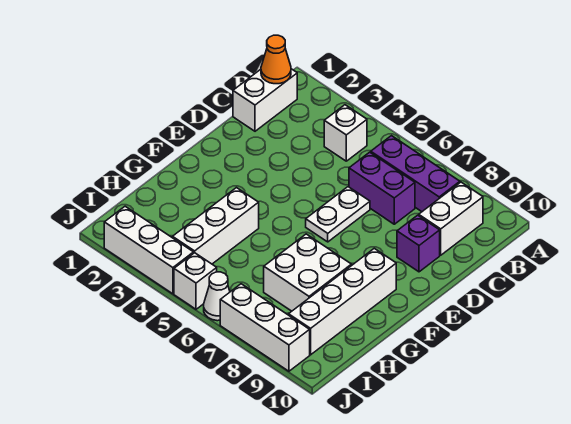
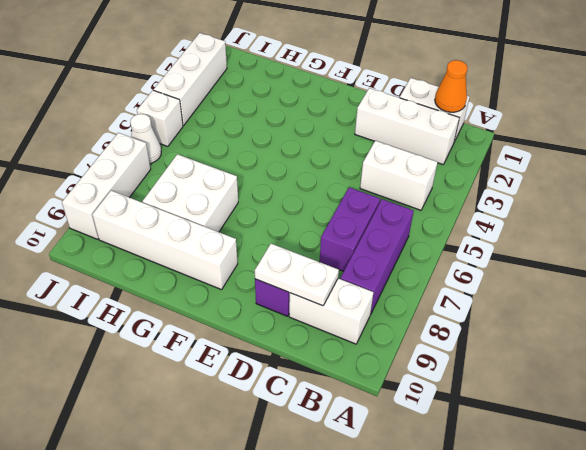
white 1x1 brick [324,105,367,161] -> white 1x2 brick [360,141,438,210]
white 1x2 plate [306,187,370,242] -> white 1x2 plate moved to [255,244,339,306]
white 1x3 brick [173,188,259,264] -> white 1x3 brick moved to [355,88,459,164]

